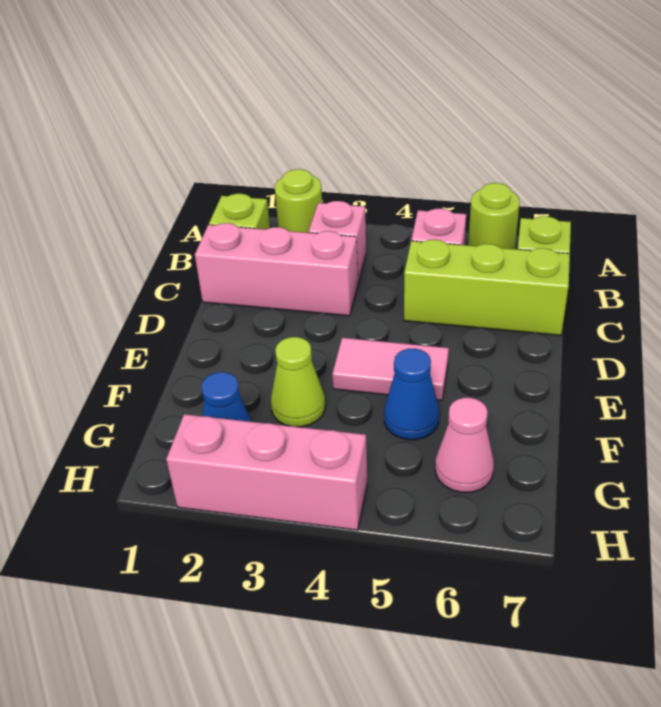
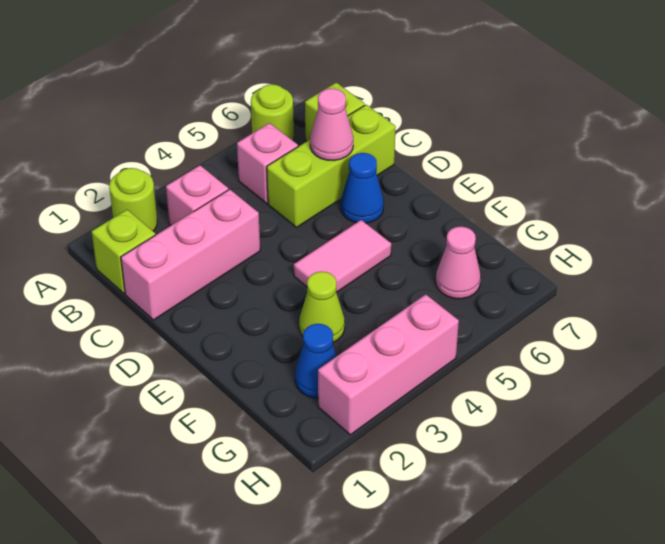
none -> pink 1x1 cone [310,89,353,160]
blue 1x1 cone [384,348,439,440] -> blue 1x1 cone moved to [341,153,384,223]

